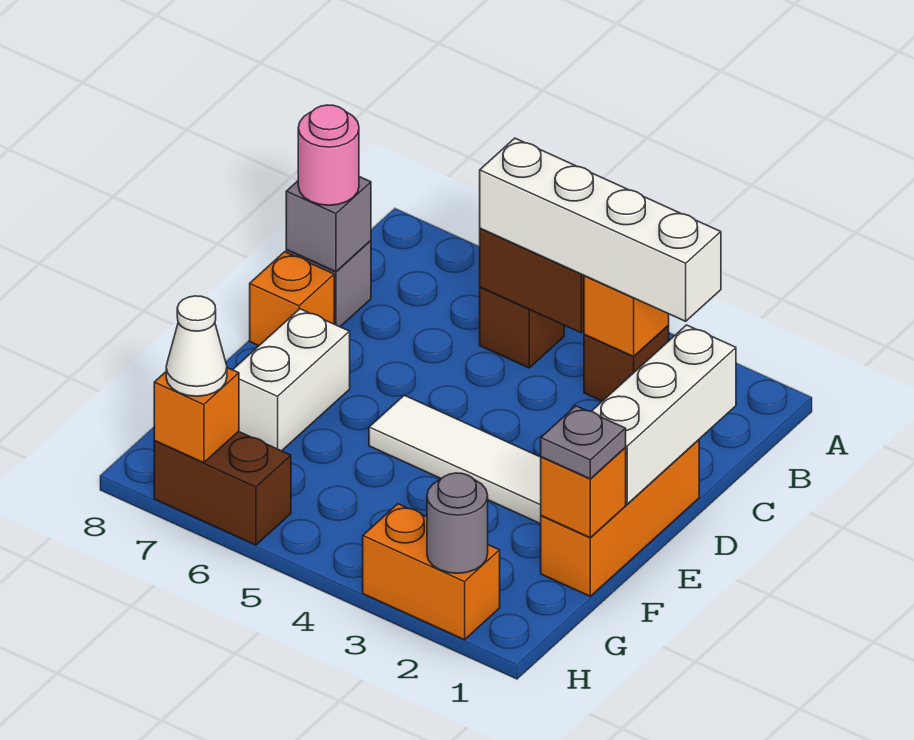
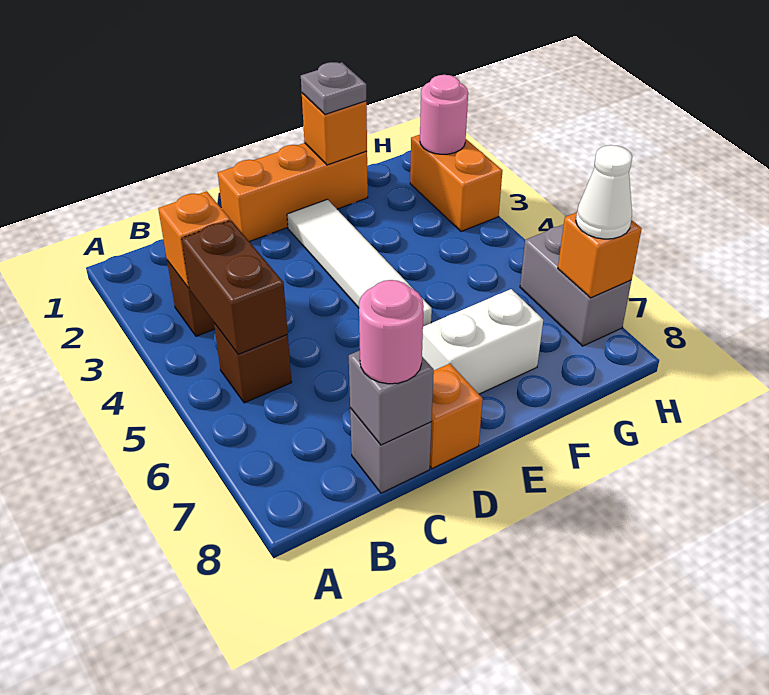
white 1x4 brick [480,138,721,321] -> none
white 1x3 brick [591,325,736,504] -> none
grey 1x1 round brick [427,473,488,573] -> pink 1x1 round brick [420,75,468,154]
brown 1x2 brick [154,431,291,545] -> grey 1x2 brick [520,224,631,346]

